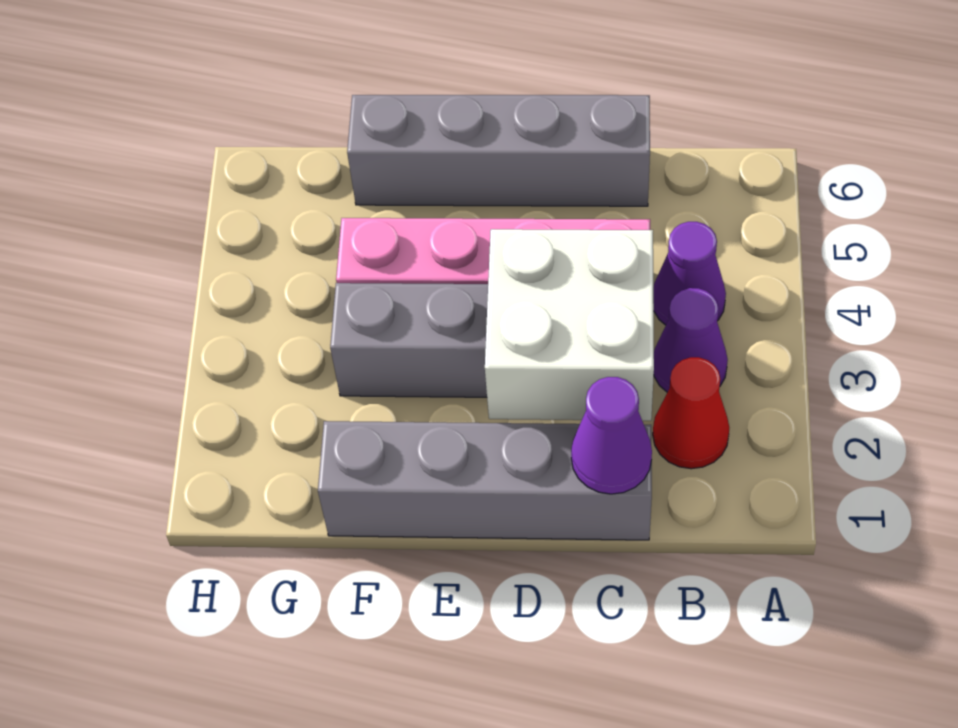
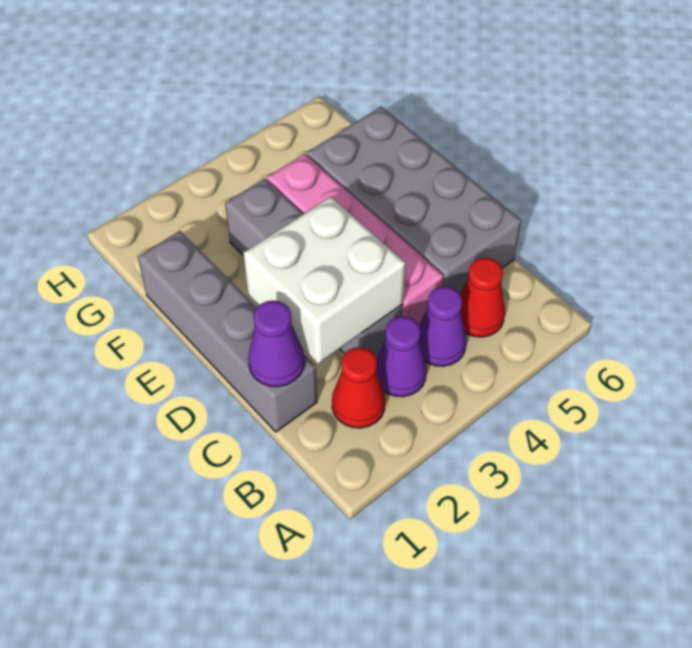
none -> red 1x1 cone [460,258,505,337]
grey 1x4 brick [347,95,650,206] -> grey 2x4 brick [307,107,521,293]

